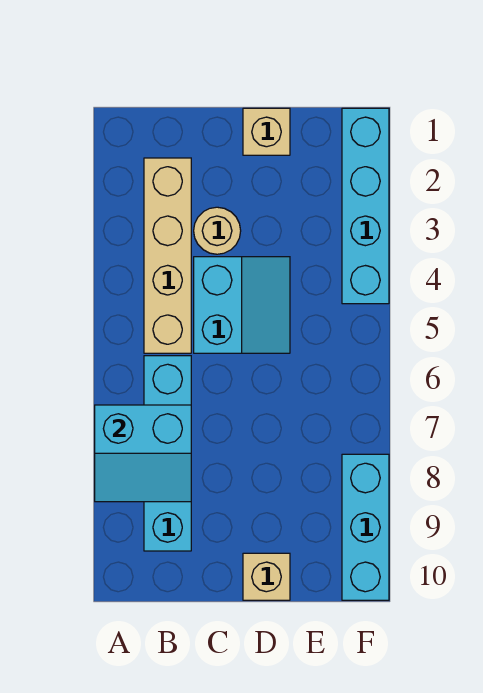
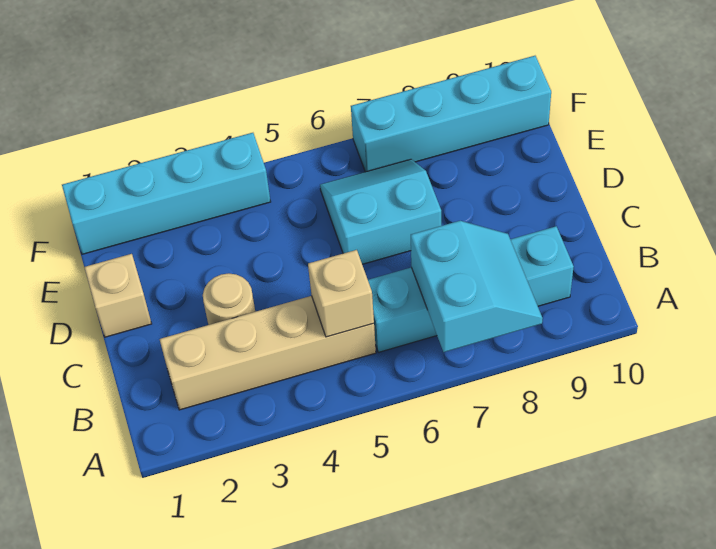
cyan 2x2 slope [194,257,290,353] -> cyan 2x2 slope moved to [320,159,441,264]
tan 1x1 brick [243,553,290,600] -> tan 1x1 brick moved to [308,250,374,337]
cyan 1x3 brick [342,454,389,600] -> cyan 1x4 brick [351,56,551,172]

